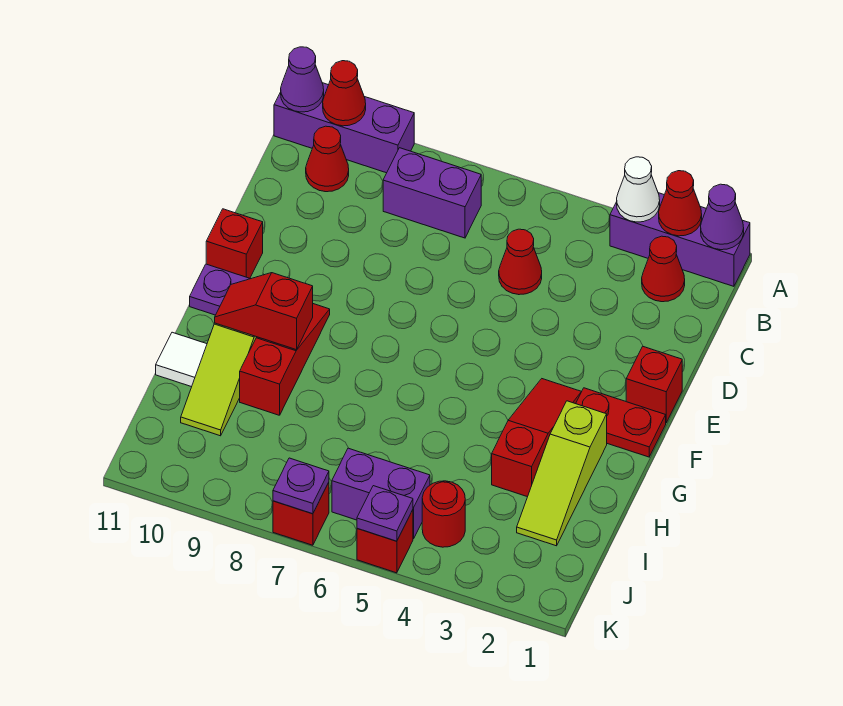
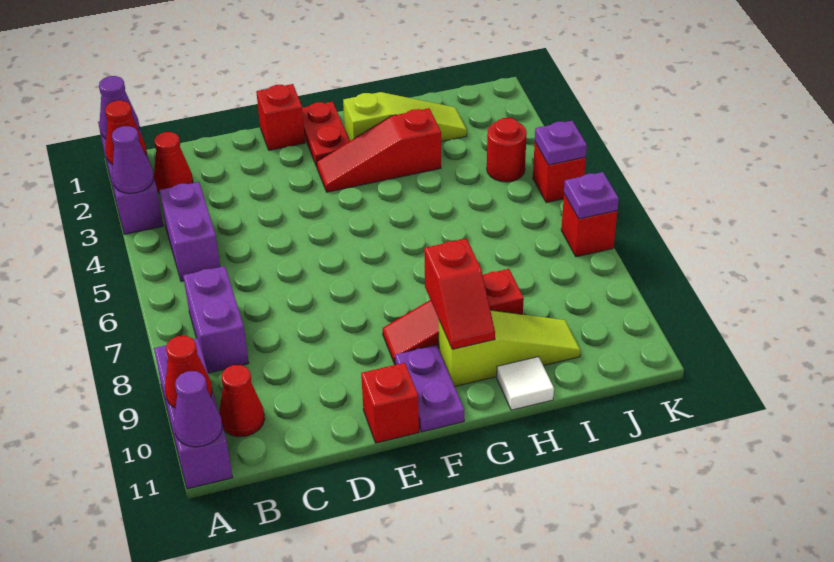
white 1x1 cone [617,157,660,222] -> purple 1x1 cone [112,126,153,193]
red 1x1 cone [499,229,542,295] -> none
purple 1x2 brick [332,448,430,539] -> purple 1x2 brick moved to [159,182,220,281]

